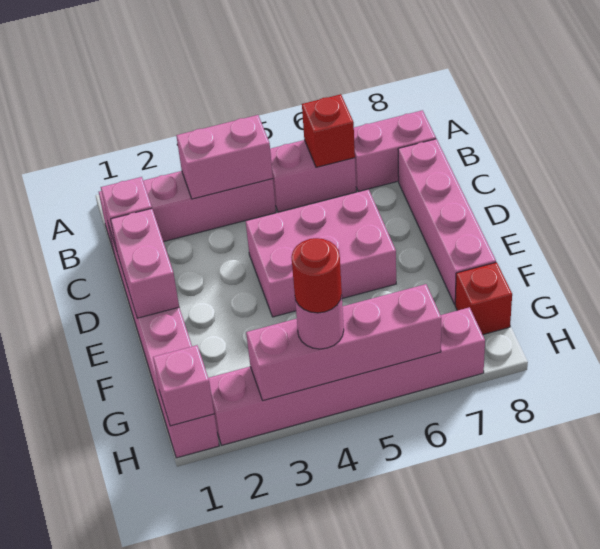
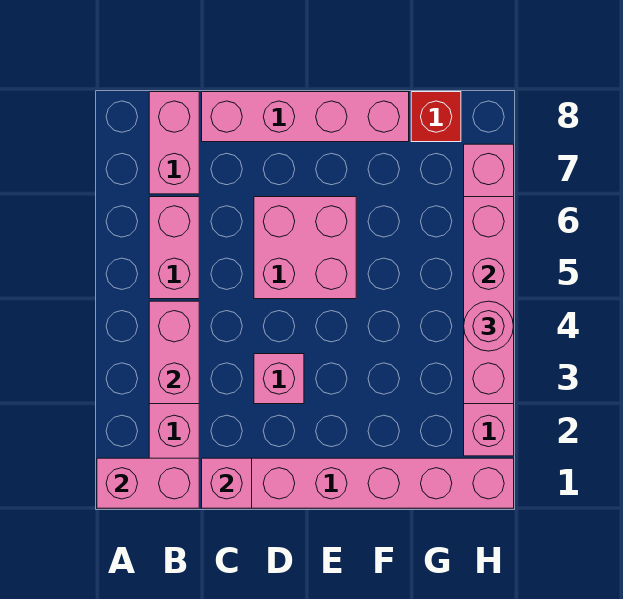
red 1x1 brick [302,94,355,168] -> none
pink 1x2 brick [110,209,179,318] -> pink 1x2 brick moved to [97,458,199,508]
pink 2x3 brick [246,189,396,317] -> pink 2x2 brick [254,197,356,299]
pink 1x1 brick [153,345,214,426] -> pink 1x1 brick moved to [254,354,304,404]
red 1x1 round brick [291,238,342,313] -> none

